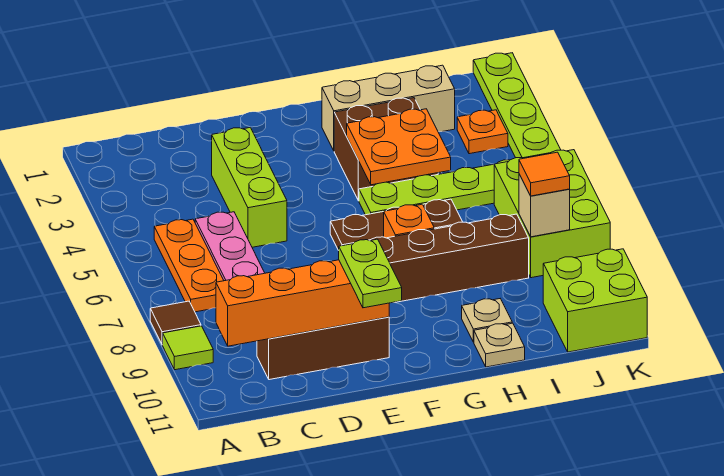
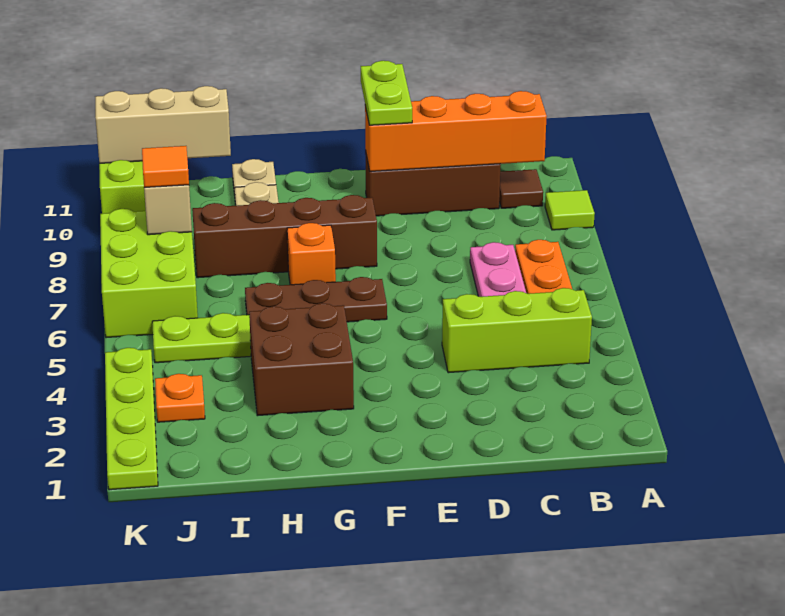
brown 1x1 tile [150,301,201,345] -> brown 1x1 tile moved to [499,169,543,208]
lime 1x3 brick [212,128,287,247] -> lime 1x3 brick turned to [442,288,592,373]
tan 1x3 brick [322,65,455,150] -> tan 1x3 brick moved to [95,86,231,163]
orange 2x2 plate [347,109,451,185] -> none

